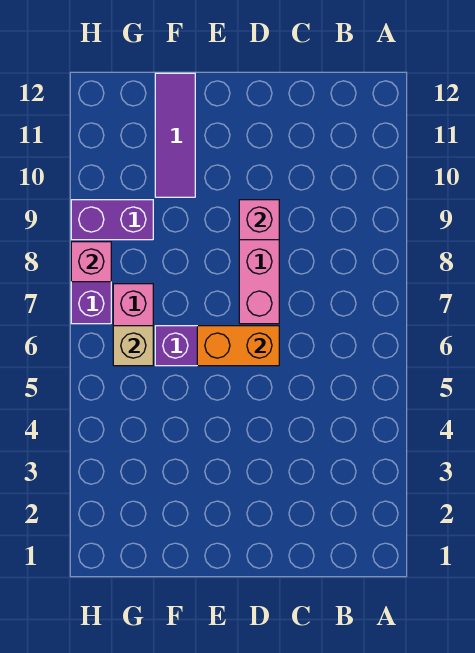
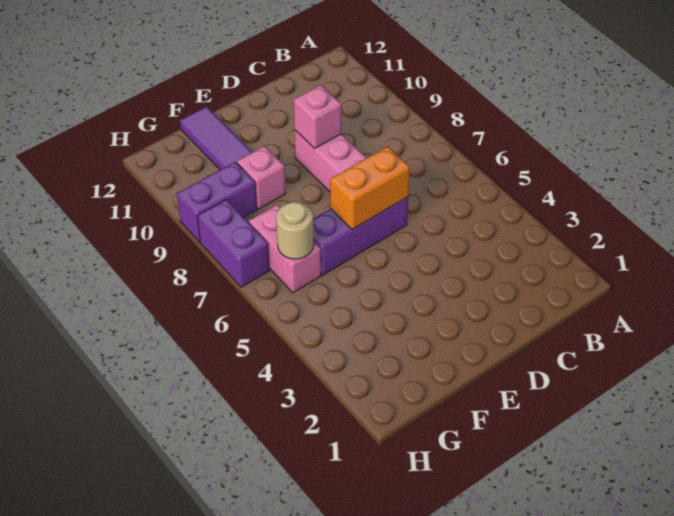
tan 1x1 brick [113,326,153,366] -> tan 1x1 round brick [276,202,314,259]
pink 1x1 brick [71,242,111,282] -> pink 1x1 brick moved to [237,146,286,209]

